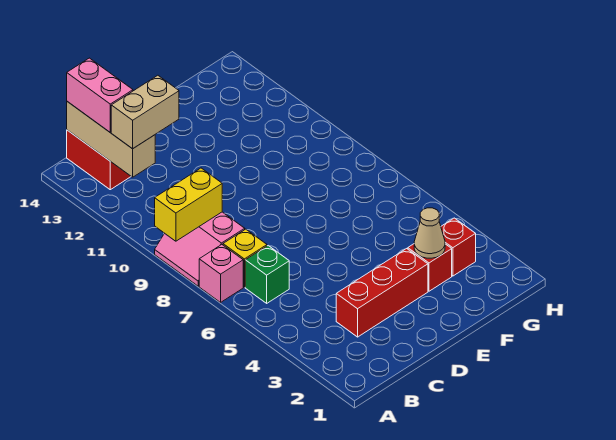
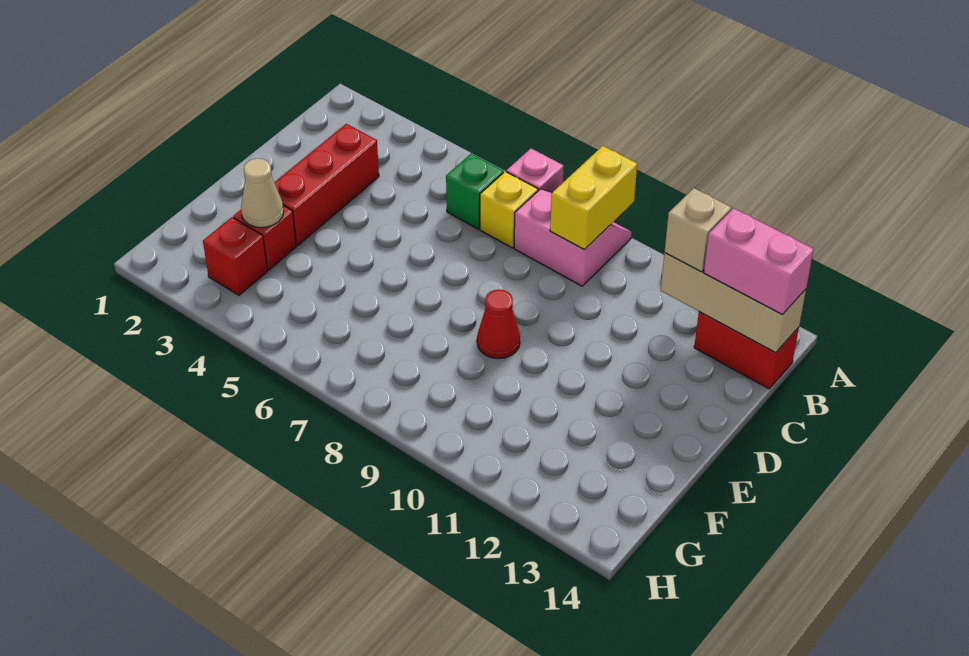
tan 1x2 brick [111,75,179,149] -> tan 1x1 brick [665,188,731,272]
none -> red 1x1 cone [477,290,520,359]

